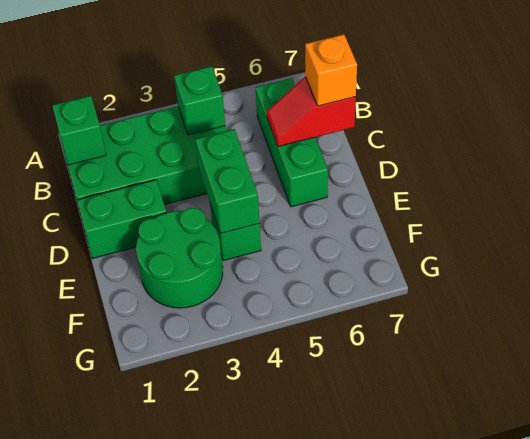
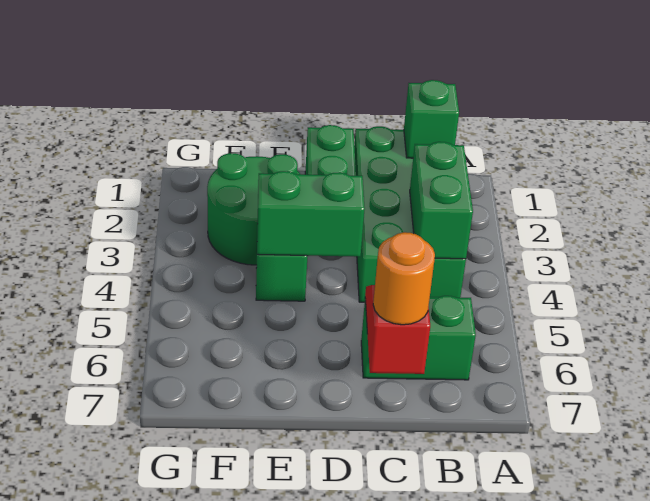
green 1x1 brick [174,66,225,135] -> green 1x2 brick [410,142,473,259]
green 1x3 brick [256,78,328,207] -> green 1x2 brick [361,296,476,380]
orange 1x1 brick [305,34,357,106] -> orange 1x1 round brick [373,232,435,325]

